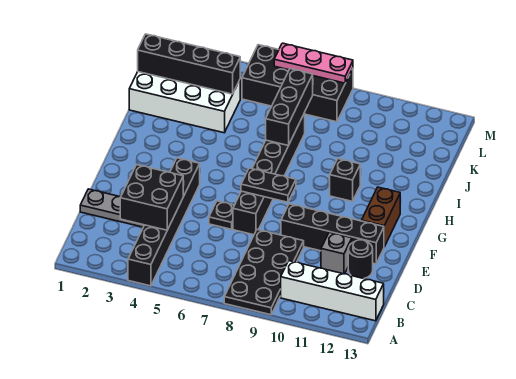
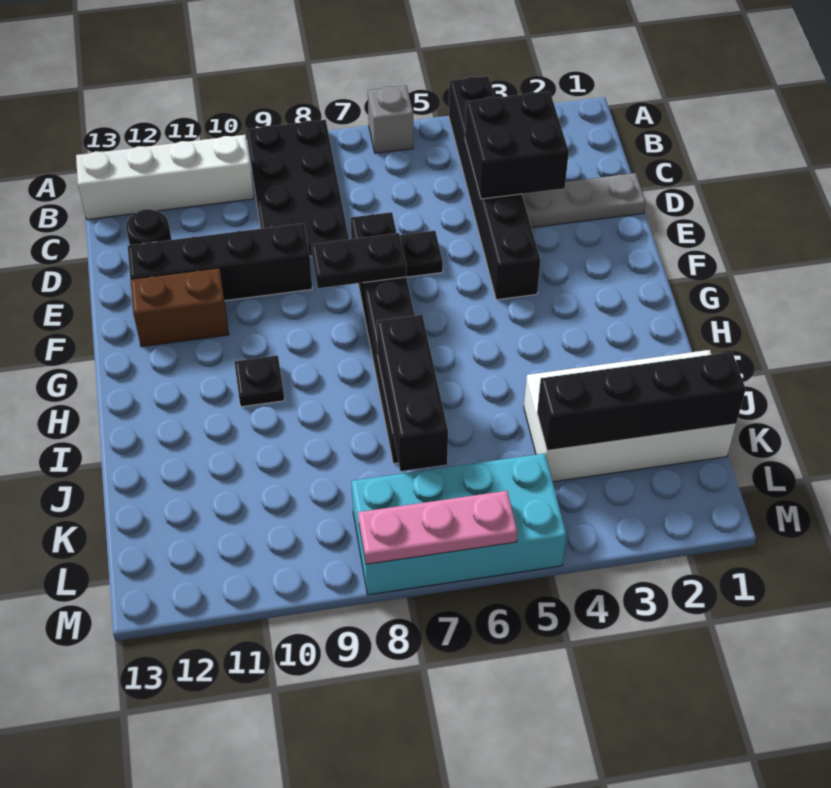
grey 1x1 brick [321,232,352,274] -> grey 1x1 brick moved to [368,86,413,153]
brown 1x2 brick [362,187,400,247] -> brown 1x2 brick turned to [130,268,229,347]
black 1x1 brick [330,159,360,201] -> black 1x1 plate [234,355,284,407]
black 2x4 brick [242,45,353,122] -> cyan 2x4 brick [351,453,567,595]

